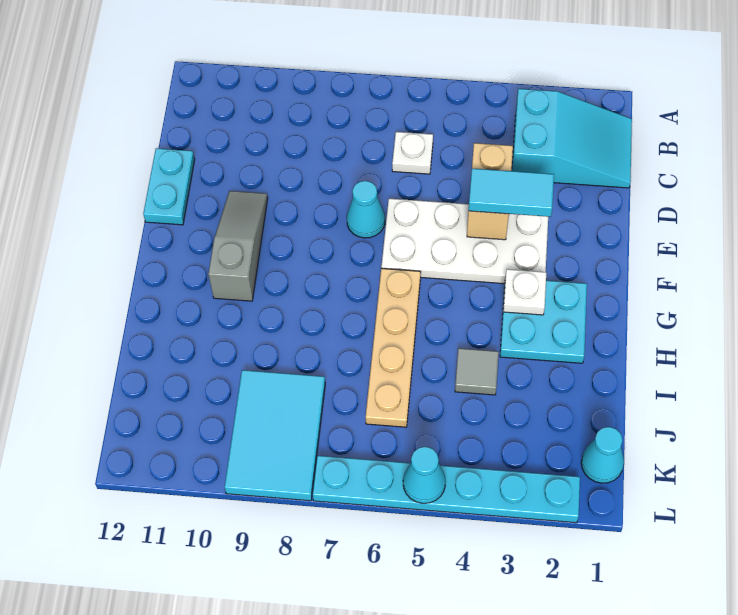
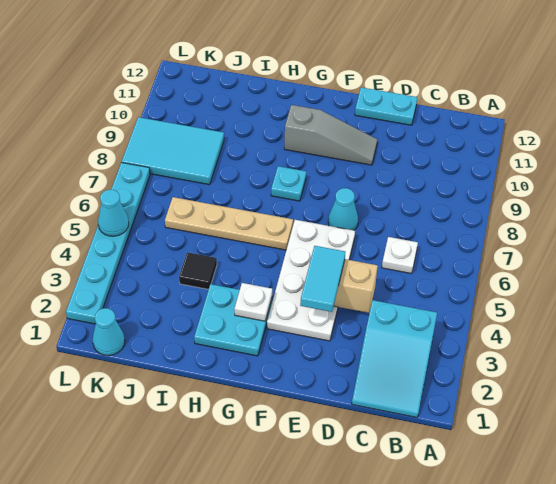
none -> cyan 1x1 plate [271,166,306,201]
grey 1x1 tile [455,348,499,395] -> black 1x1 tile [179,252,217,289]

